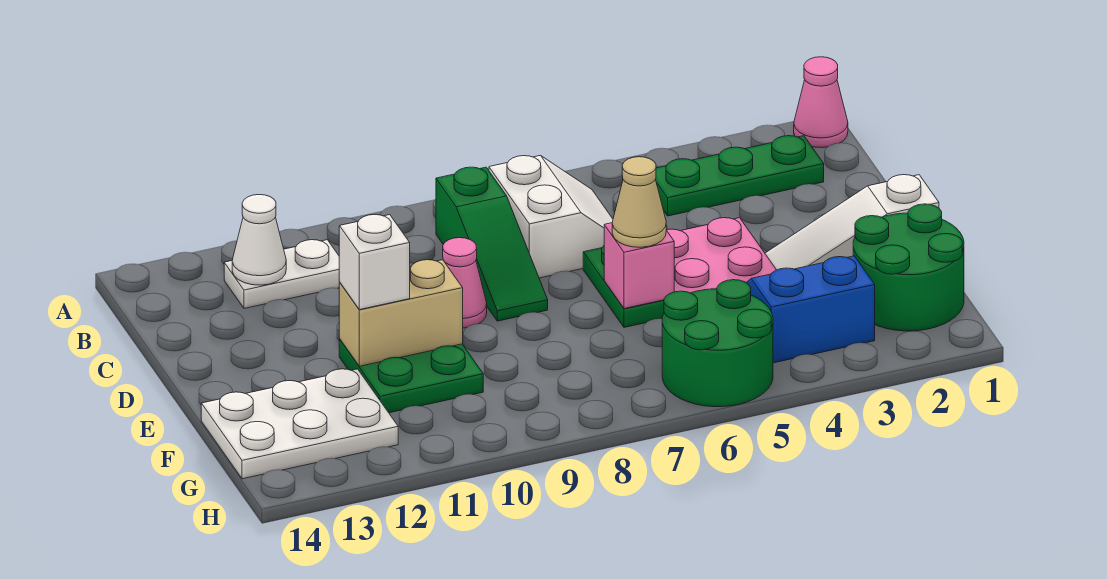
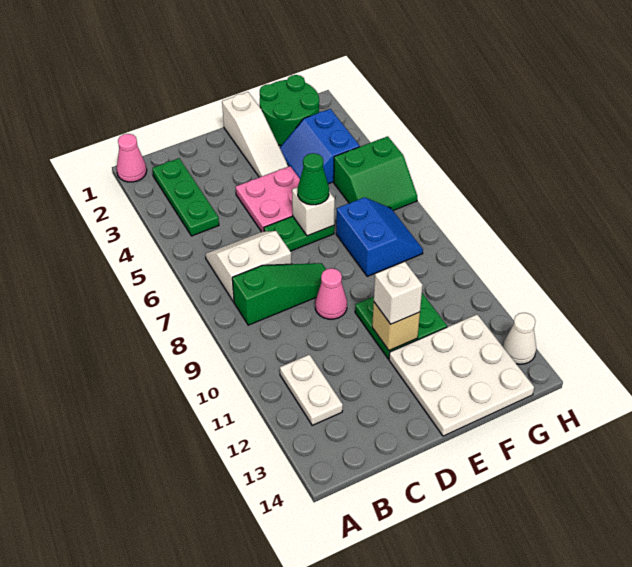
white 1x1 cone [232,195,286,285] -> white 1x1 cone moved to [503,313,536,364]
pink 1x1 brick [604,223,674,309] -> white 1x1 brick [292,187,335,236]
tan 1x1 cone [612,157,666,247] -> green 1x1 cone [298,153,329,205]
tan 1x2 brick [339,260,463,366] -> tan 1x1 brick [372,302,420,350]
none -> blue 2x2 slope [336,197,423,276]
white 2x3 plate [201,369,398,479] -> white 3x3 plate [389,315,534,436]
green 2x2 round brick [662,280,773,407] -> green 2x2 slope [334,136,417,210]

